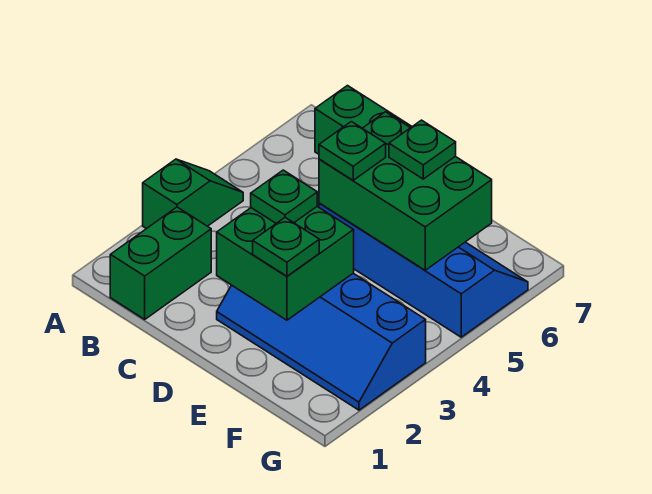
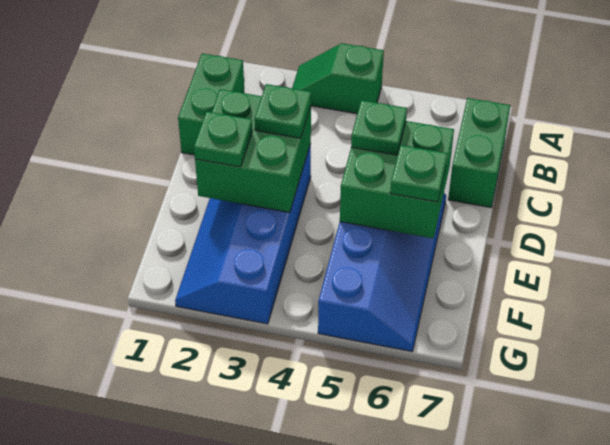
green 1x2 slope [143,159,243,229] -> green 1x2 slope turned to [292,43,384,114]
green 1x2 brick [110,207,211,319] -> green 1x2 brick turned to [178,53,245,155]
green 2x3 brick [319,112,492,270] -> green 2x2 brick [340,121,454,238]

